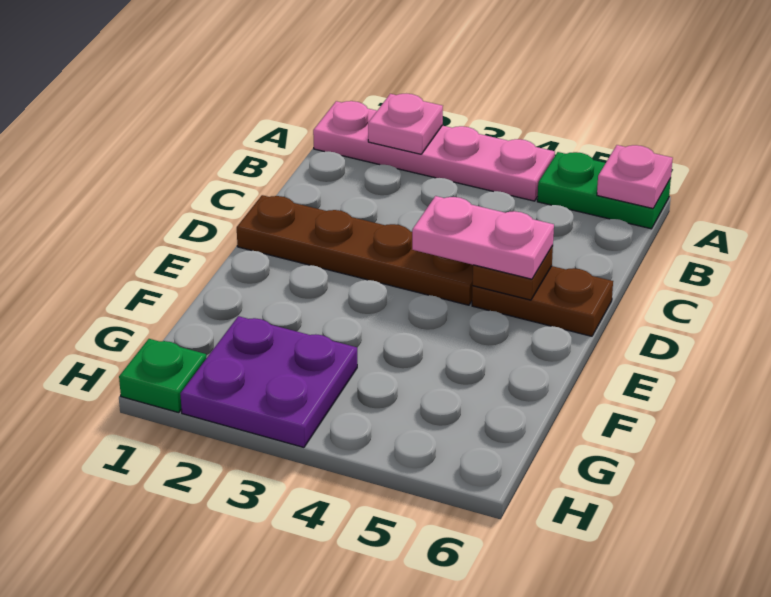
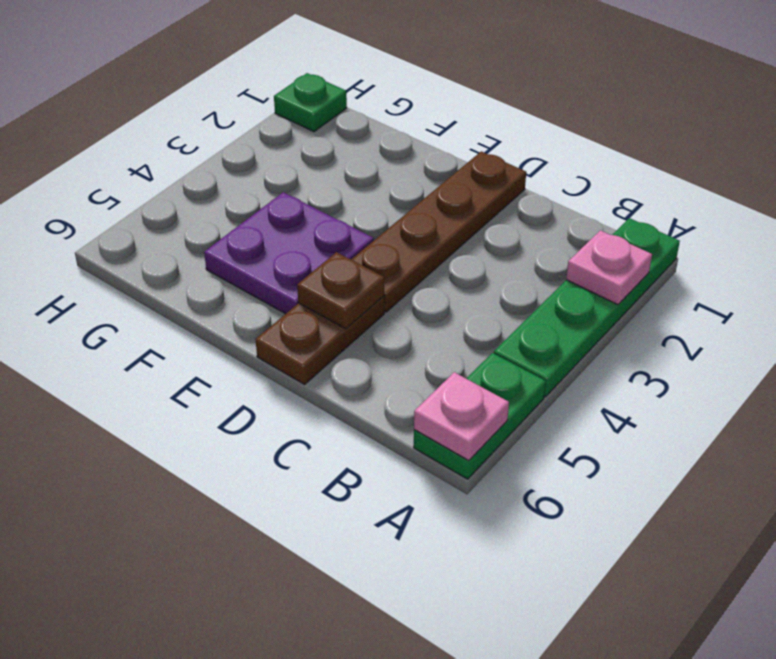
pink 1x4 plate [313,101,555,201] -> green 1x4 plate [494,218,680,397]
pink 1x2 plate [412,196,554,279] -> none
purple 2x2 plate [180,316,357,447] -> purple 2x2 plate moved to [204,192,374,314]

